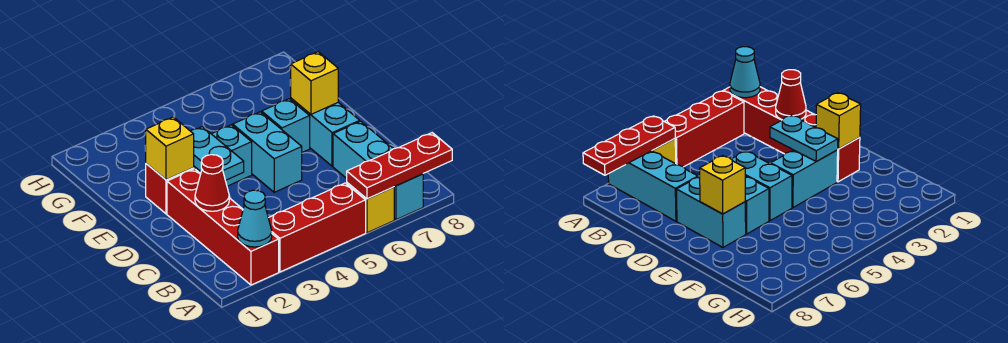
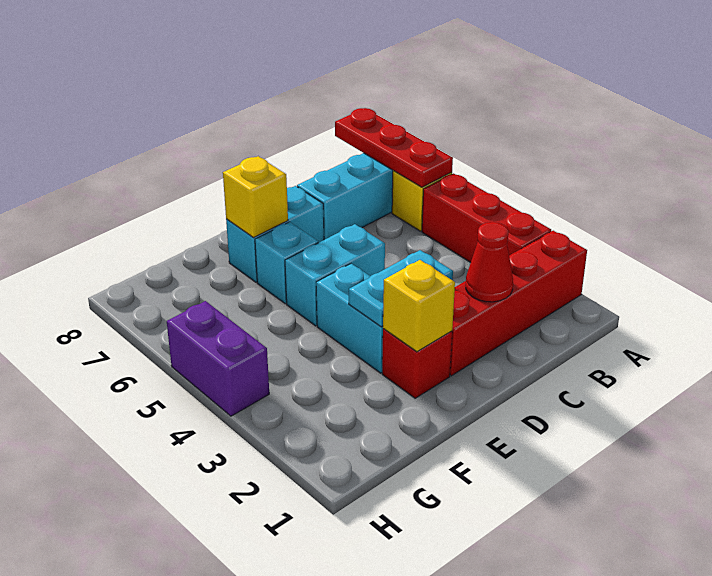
cyan 1x1 cone [238,190,272,247] -> none
none -> purple 1x2 brick [167,301,269,416]

